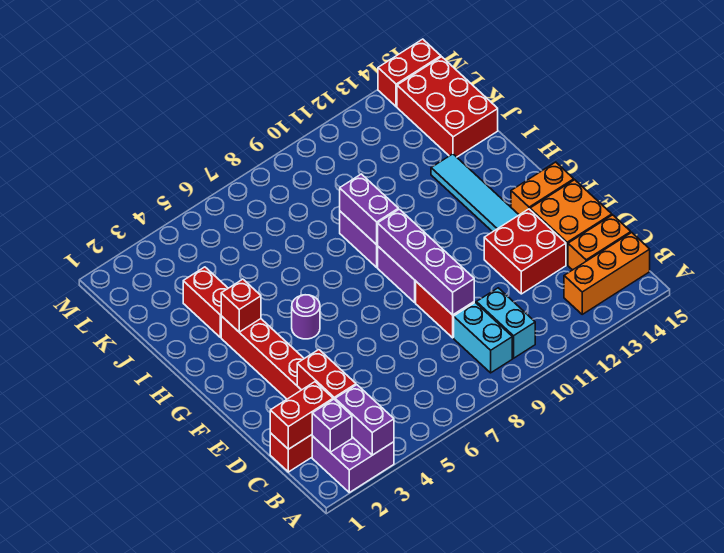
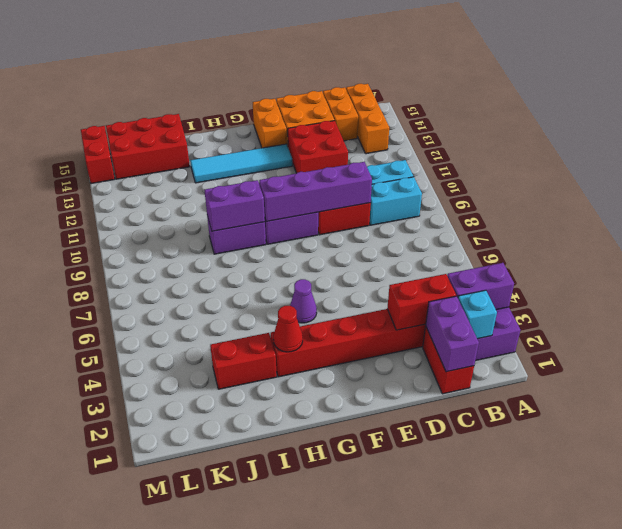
purple 1x1 brick [312,399,352,452] -> cyan 1x1 brick [458,290,497,339]
red 1x2 brick [270,382,333,449] -> purple 1x2 brick [426,296,479,372]
purple 1x1 round brick [292,295,320,339] -> purple 1x1 cone [290,279,317,323]
red 1x1 brick [221,279,261,332] -> red 1x1 cone [273,306,303,352]

